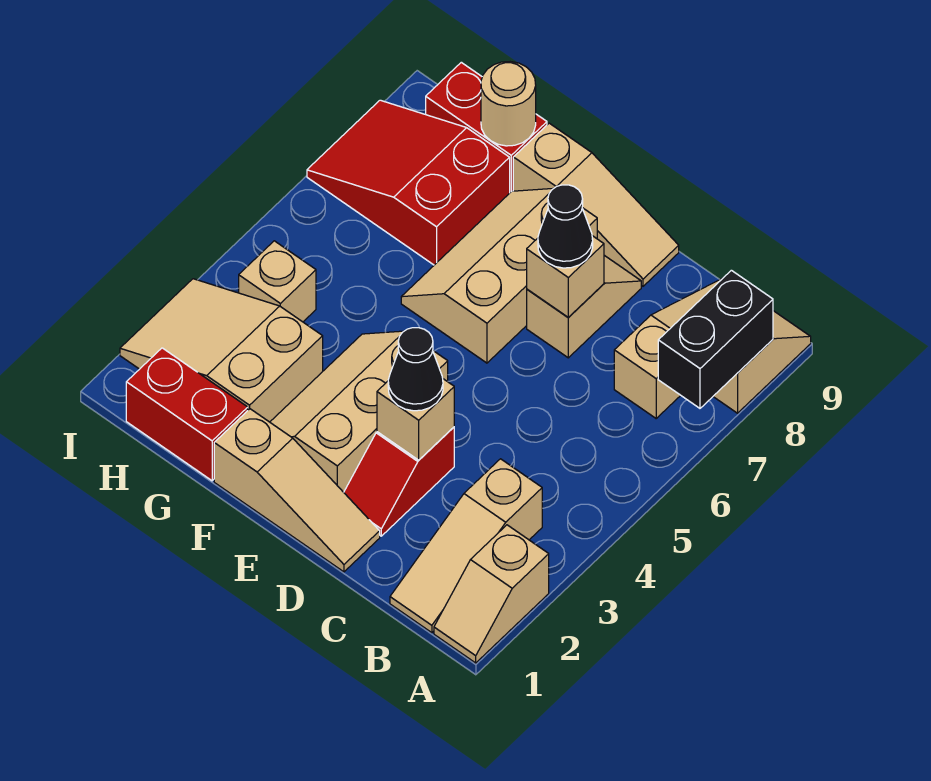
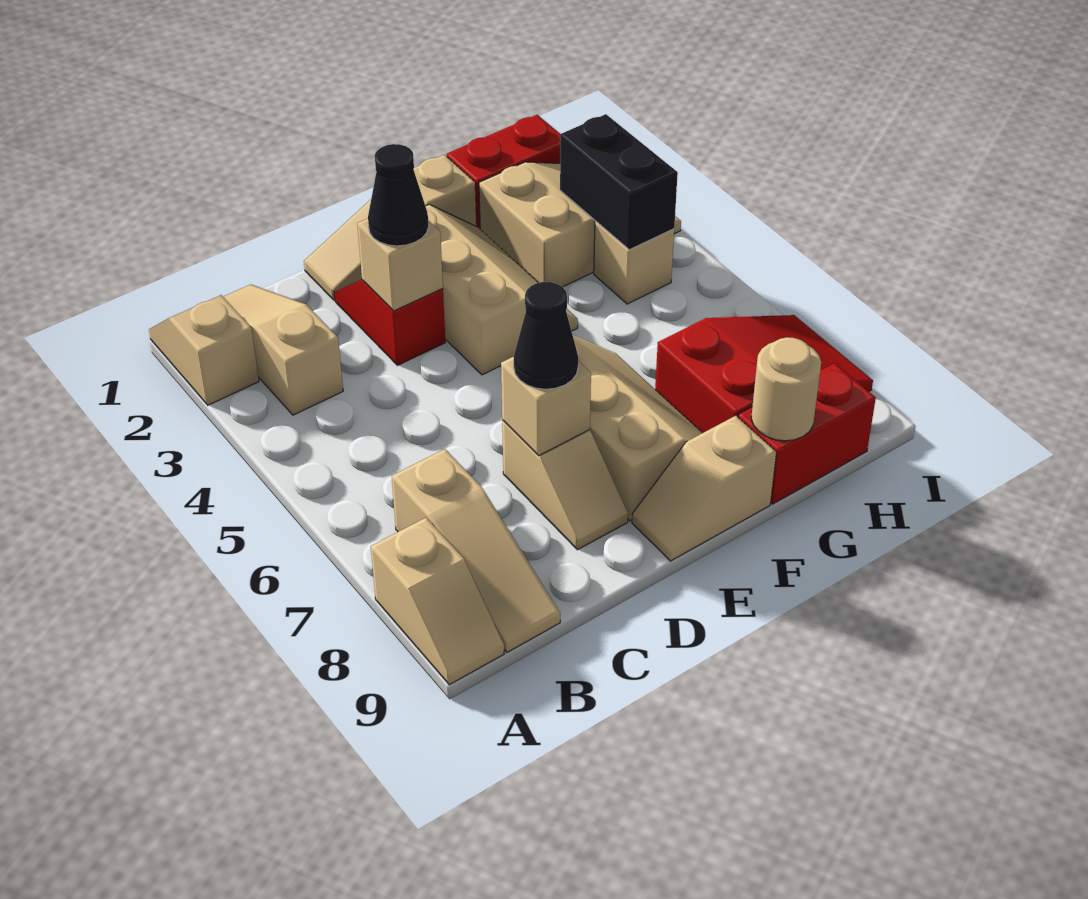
black 1x2 brick [658,270,773,408] -> black 1x2 brick moved to [560,114,678,250]
tan 1x3 slope [513,123,679,286] -> tan 1x2 slope [632,416,776,561]

